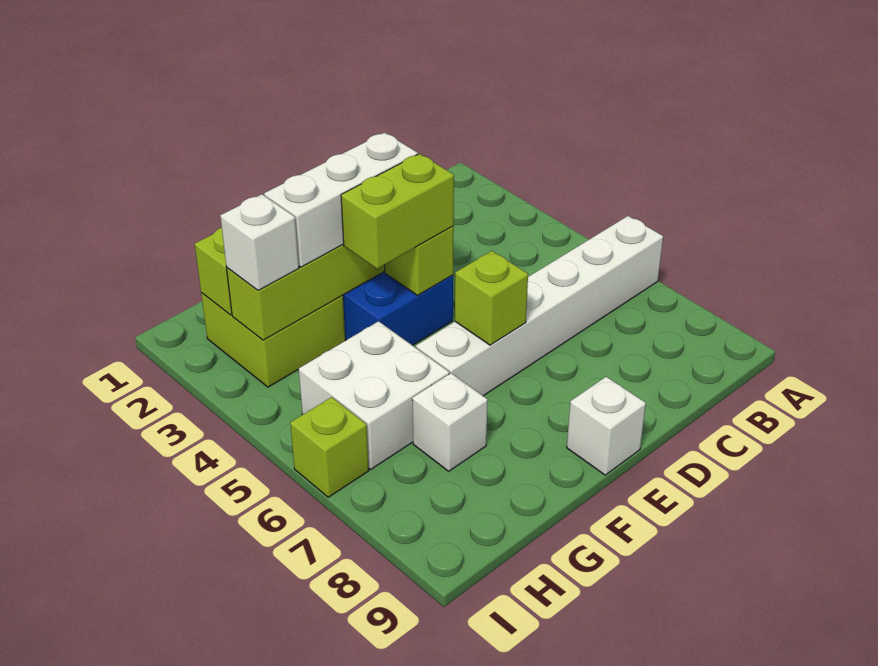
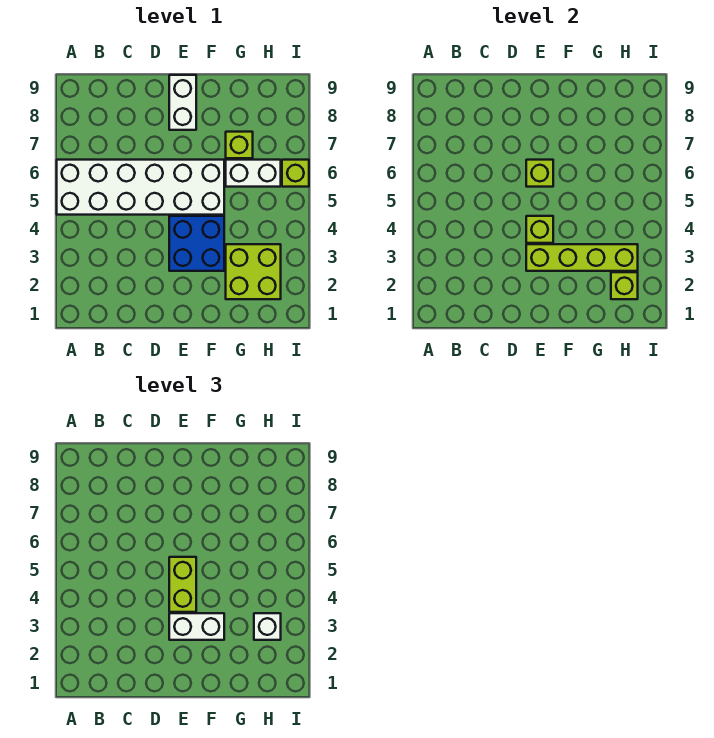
white 1x6 brick [416,216,663,396] -> white 2x6 brick [57,160,224,215]
white 1x3 brick [264,133,418,267] -> white 1x2 brick [169,613,224,640]
lime 1x2 brick [341,154,454,269] -> lime 1x2 brick turned to [169,557,196,612]
white 1x1 brick [567,377,646,475] -> white 1x2 brick [169,75,196,130]
white 2x2 brick [299,321,449,469] -> white 1x2 brick [226,160,281,187]
white 1x1 brick [412,373,488,471] -> lime 1x1 brick [226,132,253,158]

